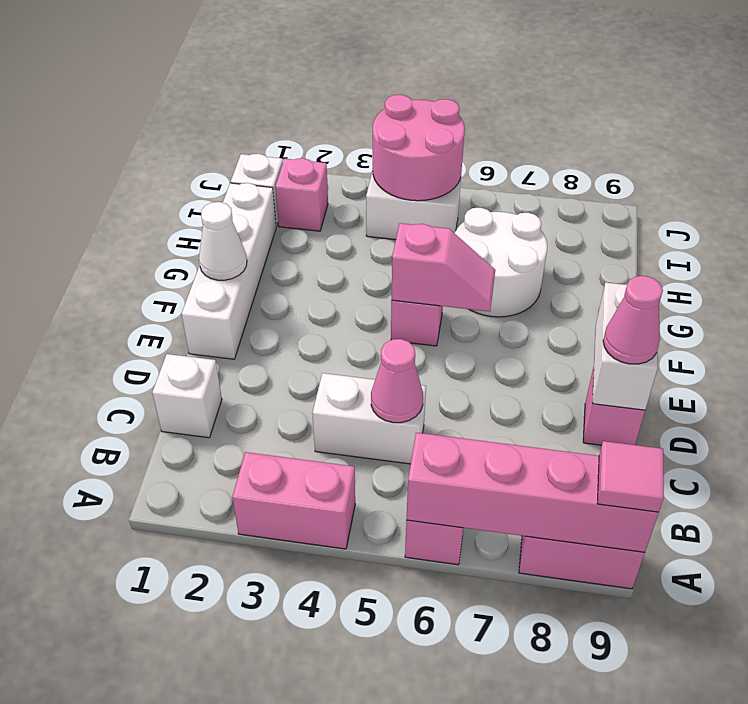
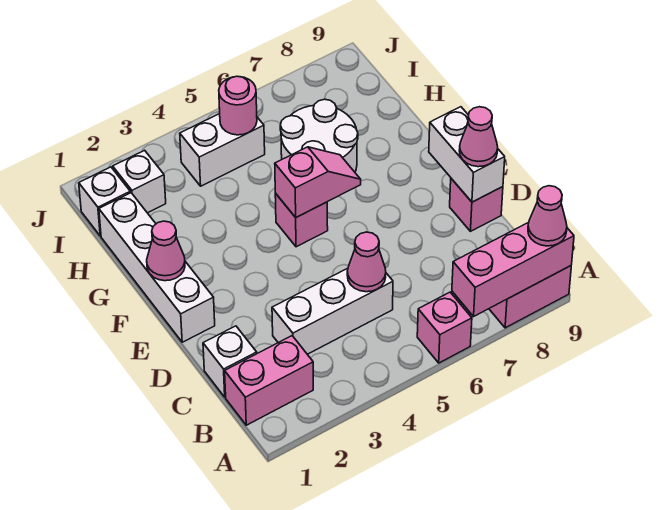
pink 1x2 brick [232,452,355,549] -> pink 1x2 brick moved to [225,336,313,425]
pink 1x4 brick [407,433,659,552] -> pink 1x3 brick [452,223,574,316]
pink 1x1 tile [597,441,664,512] -> pink 1x1 cone [528,186,567,246]
white 1x2 brick [312,373,426,464] -> white 1x3 brick [272,268,393,354]
white 1x1 cone [199,202,247,280] -> pink 1x1 cone [147,221,185,281]
pink 1x1 brick [275,158,328,231] -> white 1x1 brick [113,150,166,213]
pink 2x2 round brick [373,95,465,201] -> pink 1x1 round brick [219,76,257,135]

